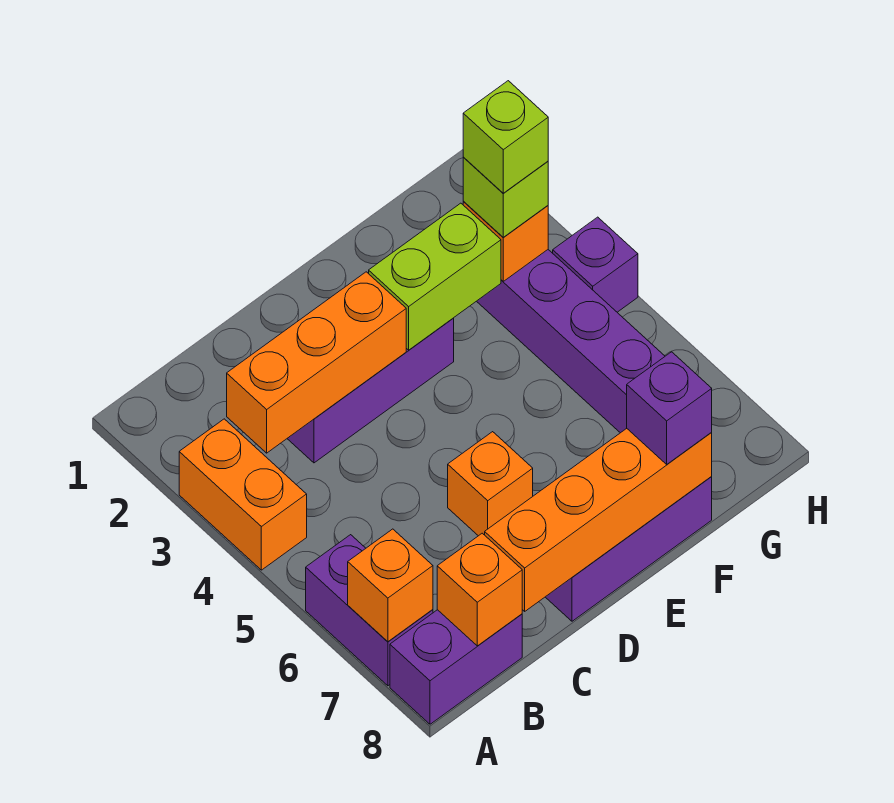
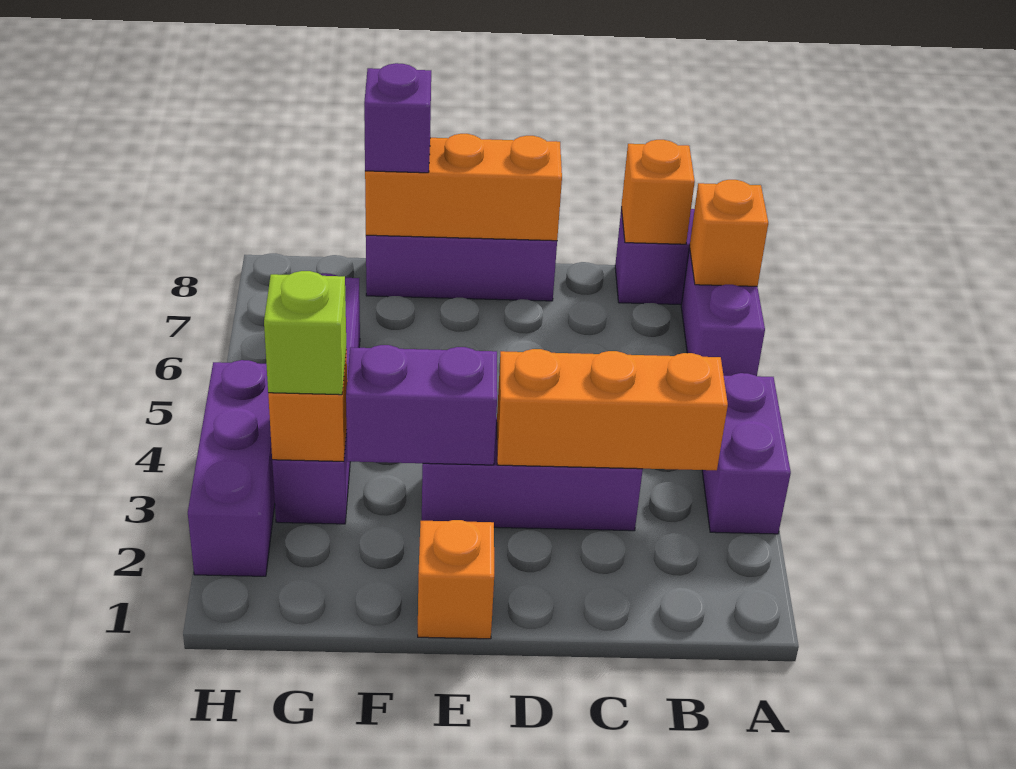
orange 1x2 brick [179,419,307,570] -> purple 1x2 brick [702,373,791,534]
orange 1x4 brick [485,429,712,611] -> orange 1x3 brick [365,134,562,241]
orange 1x1 brick [448,432,533,536] -> orange 1x1 brick moved to [418,520,494,639]
lime 1x2 brick [369,203,501,350] -> purple 1x2 brick [346,345,497,465]
lime 1x1 brick [463,81,548,193] -> none
purple 1x1 brick [553,217,638,312] -> purple 1x3 brick [188,360,275,576]

